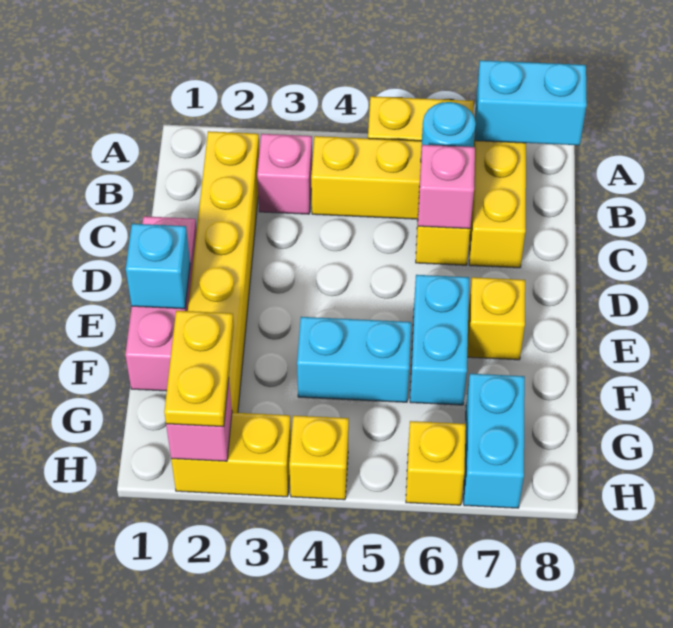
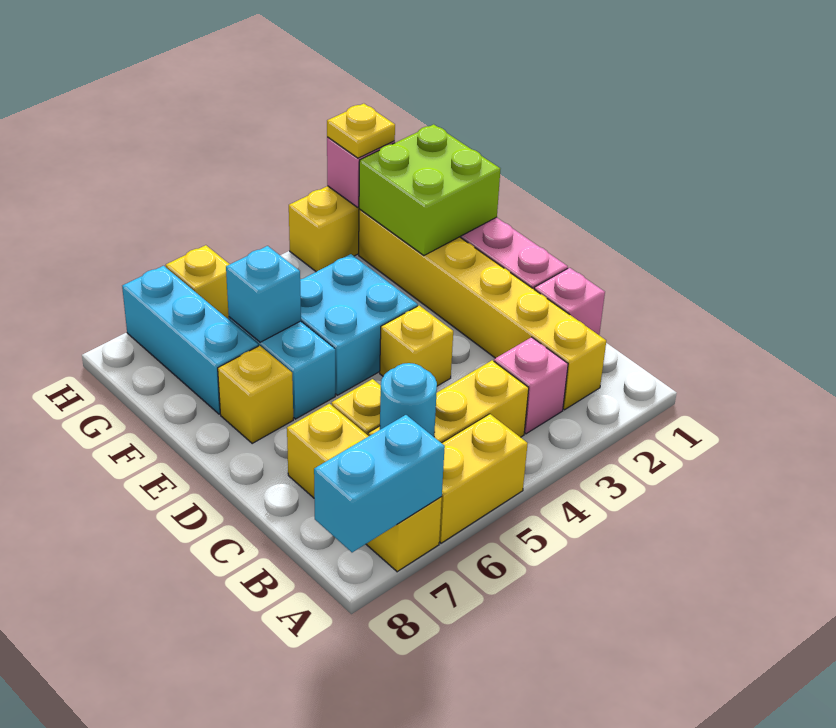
pink 1x1 brick [418,145,475,229] -> pink 1x1 brick moved to [534,268,605,335]
cyan 1x1 brick [126,224,190,309] -> cyan 1x1 brick moved to [226,246,301,342]
none -> lime 2x2 brick [359,124,500,256]
cyan 1x2 brick [297,317,411,402] -> cyan 2x2 brick [300,254,418,395]
yellow 1x2 plate [164,311,234,427] -> yellow 1x1 plate [327,104,395,158]
cyan 1x2 brick [464,374,525,508] -> cyan 1x3 brick [122,266,258,414]
yellow 1x1 brick [289,416,349,500] -> yellow 1x1 brick moved to [380,305,453,386]

